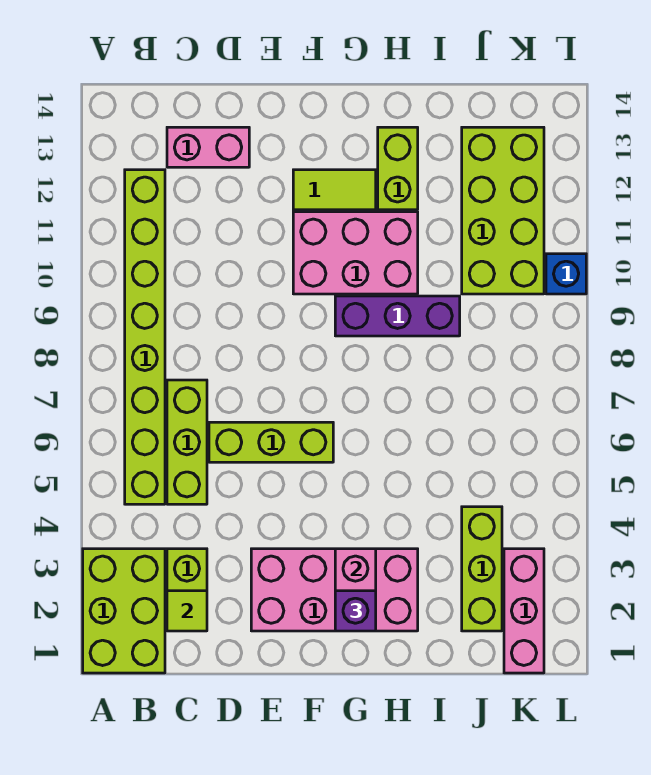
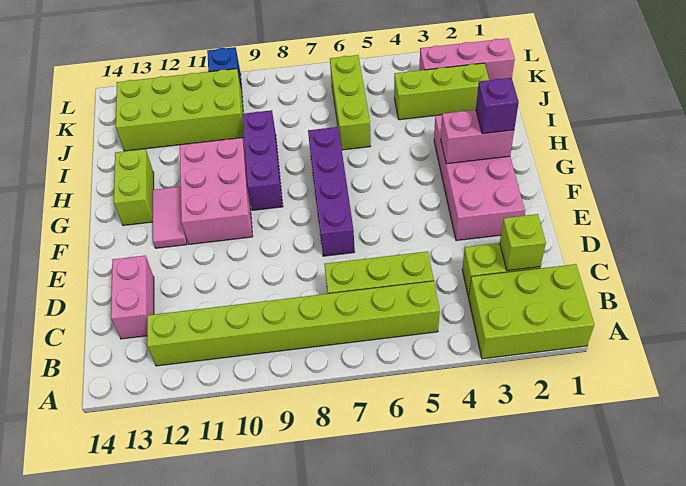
lime 1x1 tile [167,591,207,631] -> lime 1x1 brick [500,214,546,271]
lime 1x3 brick [209,422,333,462] -> lime 1x3 brick moved to [330,55,371,150]
none -> purple 1x4 brick [308,127,355,256]
lime 1x2 tile [293,170,376,210] -> pink 1x2 tile [153,187,187,248]
lime 1x2 brick [378,127,418,210] -> lime 1x2 brick turned to [114,149,154,226]

